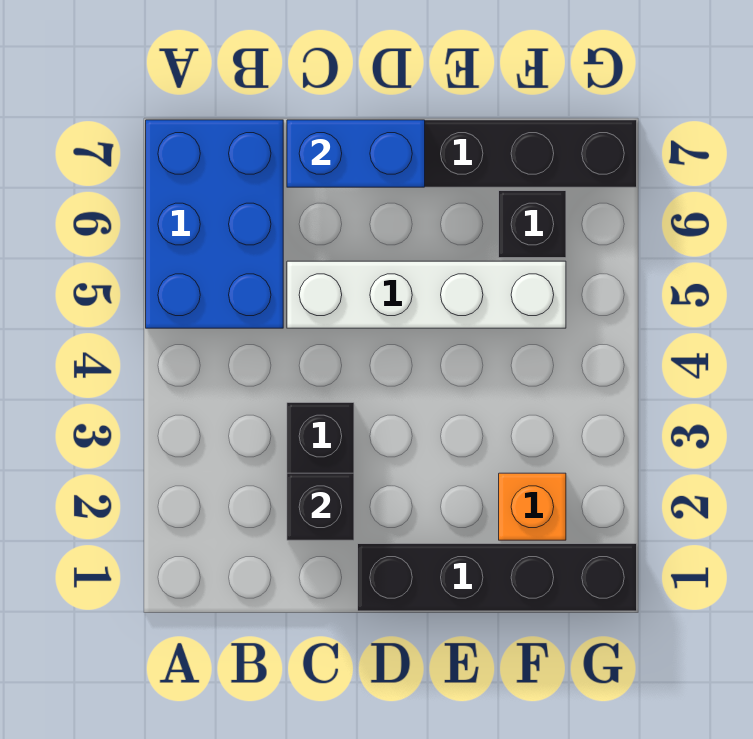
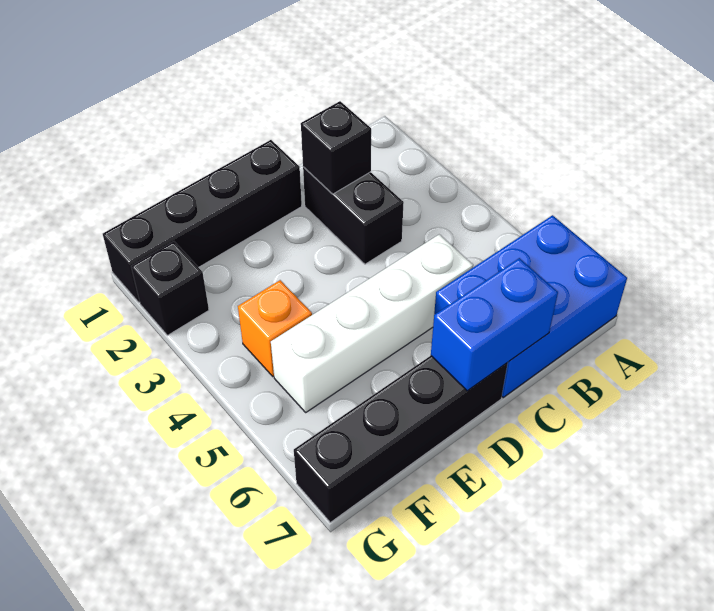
blue 2x3 brick [146,120,283,328] -> blue 2x3 brick turned to [434,215,627,397]
orange 1x1 brick [499,473,566,540] -> orange 1x1 brick moved to [238,280,312,376]
black 1x1 brick [499,191,566,258] -> black 1x1 brick moved to [131,241,209,335]

